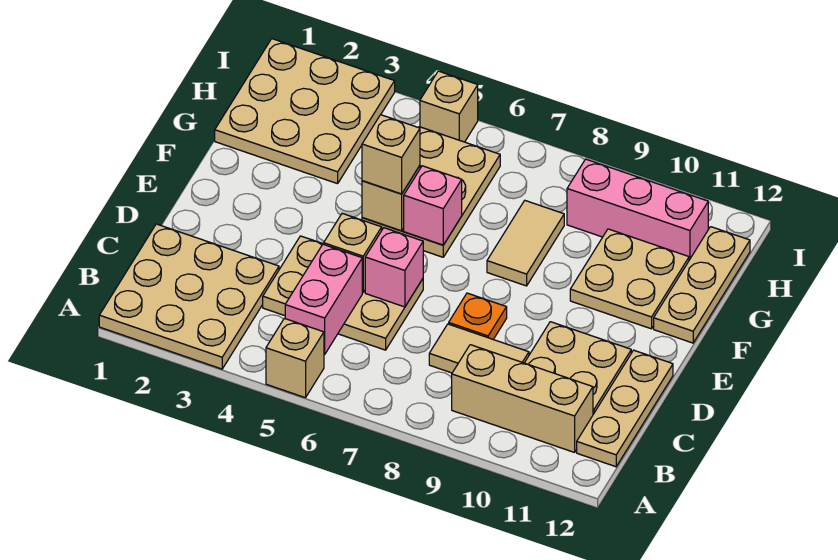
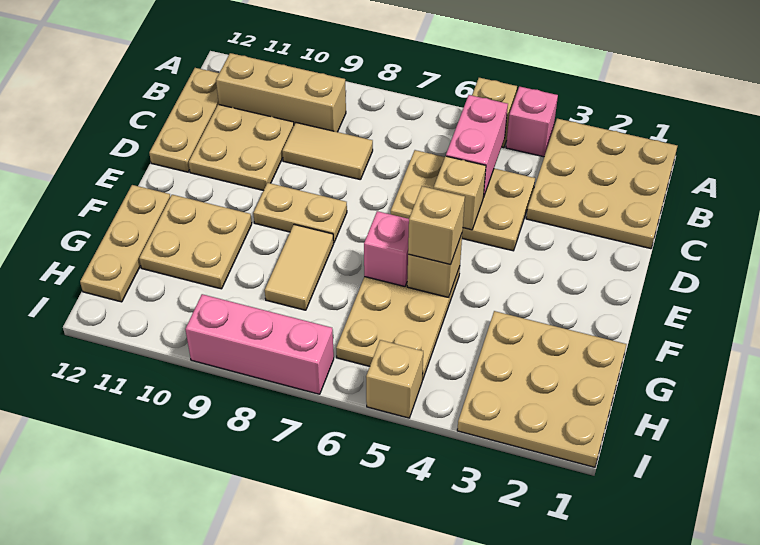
pink 1x1 brick [365,228,423,307] -> pink 1x1 brick moved to [506,87,558,157]
orange 1x1 plate [449,293,507,339] -> none
none -> tan 1x2 plate [253,183,347,243]
pink 1x3 brick [567,159,708,260] -> pink 1x3 brick moved to [185,294,334,394]

